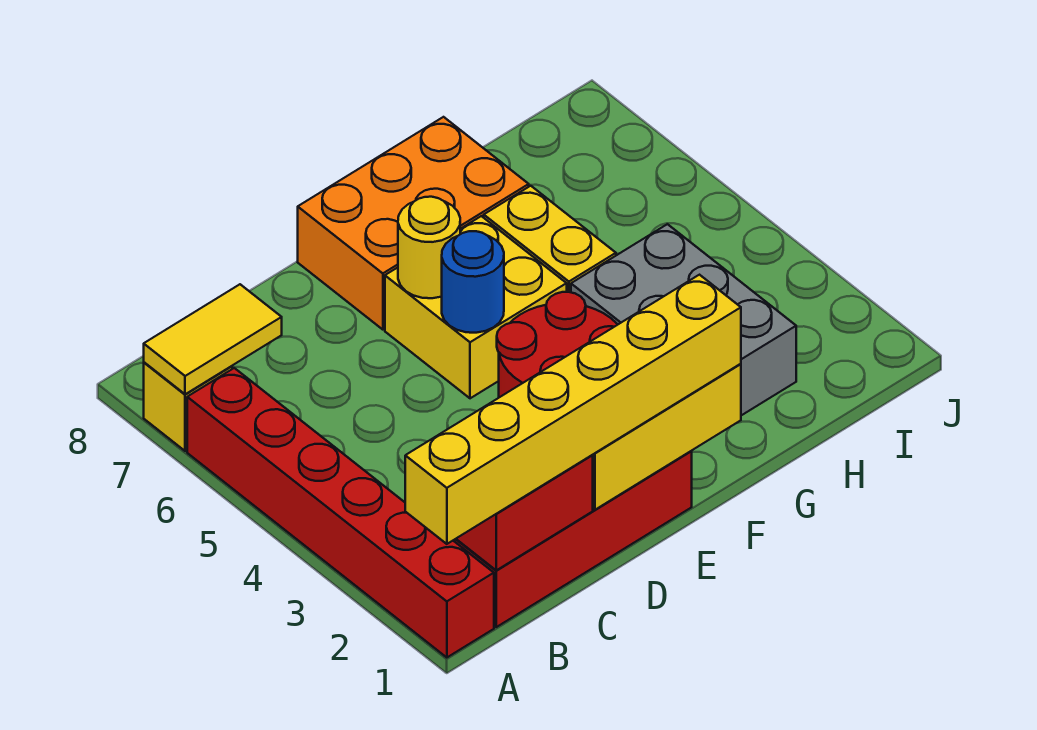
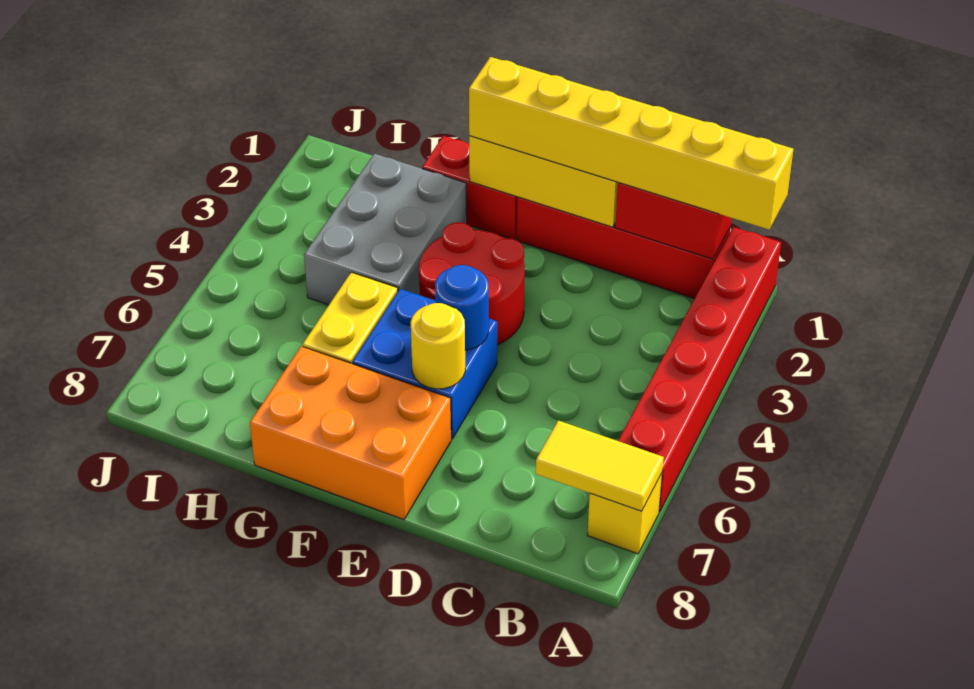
yellow 2x2 brick [385,216,567,398] -> blue 2x2 brick [352,289,497,439]
none -> red 1x2 brick [422,136,518,239]

